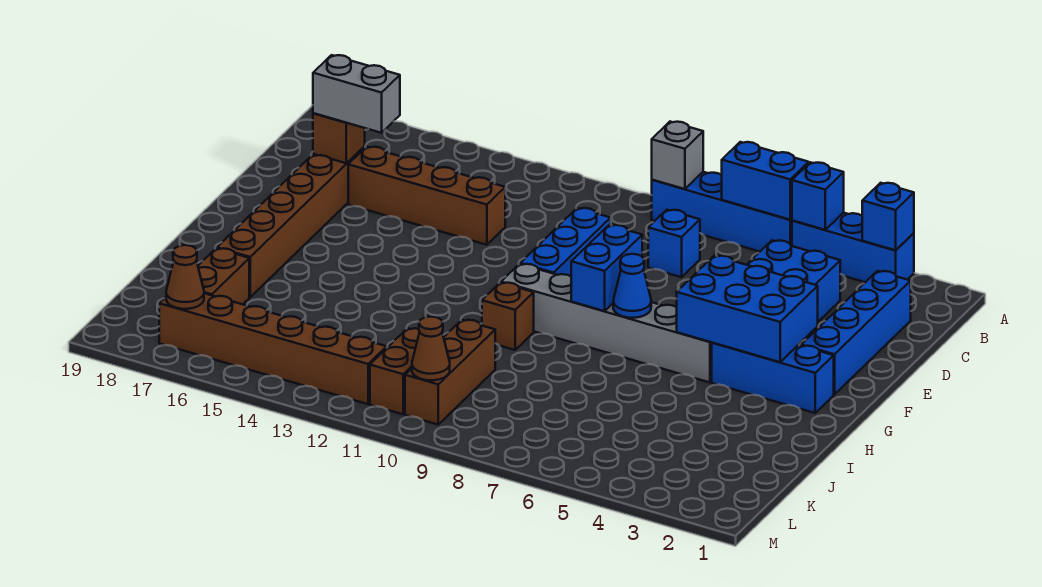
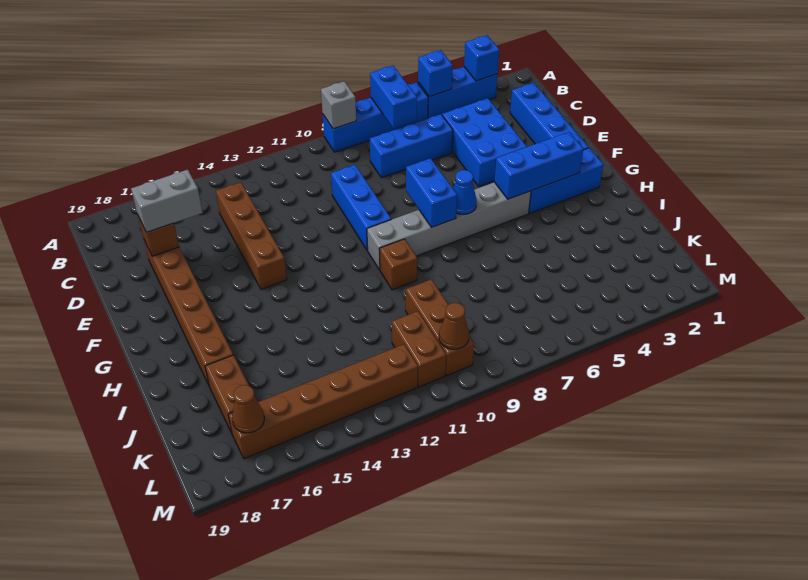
blue 1x2 brick [722,142,809,220] -> blue 1x2 brick turned to [370,66,417,129]
blue 1x1 brick [648,210,700,277] -> blue 1x3 brick [370,114,453,178]
brown 1x4 brick [348,147,505,245] -> brown 1x4 brick turned to [216,182,287,289]
blue 2x3 brick [677,256,818,362] -> blue 1x3 brick [494,132,583,199]

